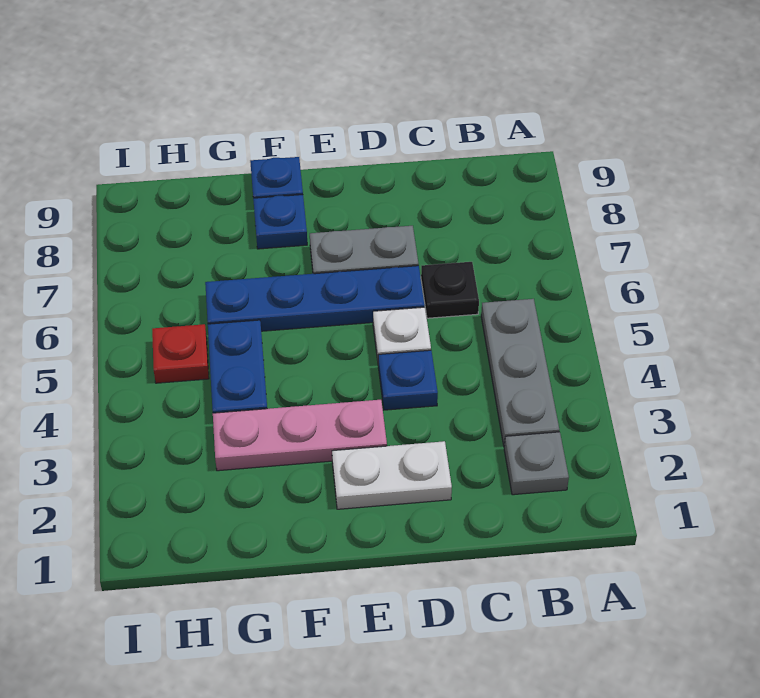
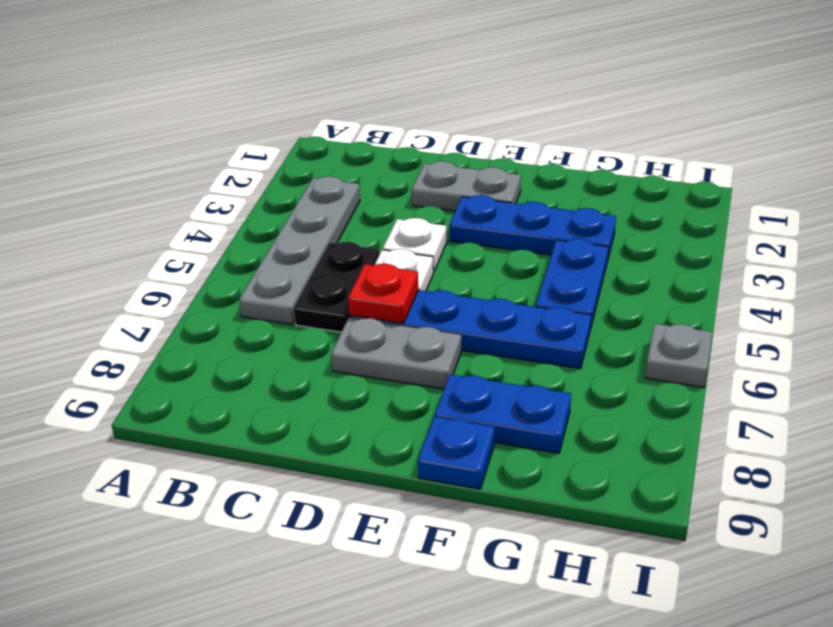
grey 1x1 plate [504,432,569,495] -> grey 1x1 plate moved to [645,324,713,387]
grey 1x3 plate [481,299,559,446] -> grey 1x4 plate [239,176,360,325]
black 1x1 plate [421,262,479,318] -> black 1x2 plate [294,242,380,332]
white 1x2 plate [332,441,452,509] -> grey 1x2 plate [412,161,521,211]
blue 1x1 plate [378,350,438,410] -> white 1x1 plate [383,218,447,272]
pink 1x3 plate [213,400,387,471] -> blue 1x3 plate [450,195,616,261]
blue 1x1 plate [253,195,307,249] -> blue 1x2 plate [435,374,571,453]
red 1x1 plate [152,324,209,383] -> red 1x1 plate moved to [348,264,418,323]

